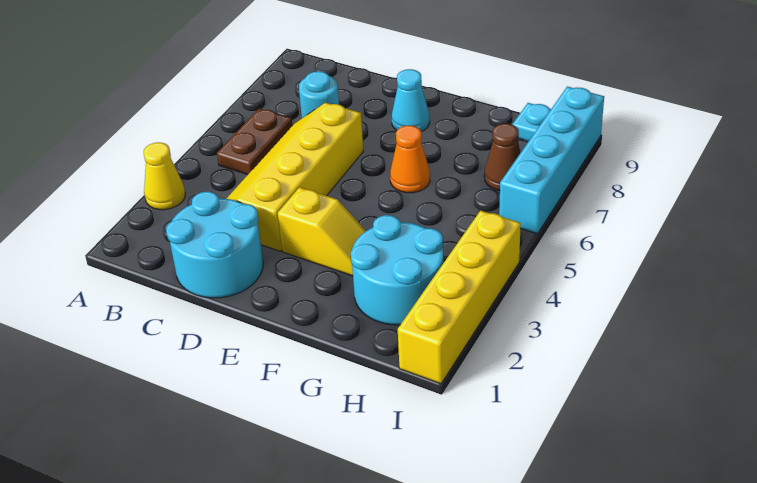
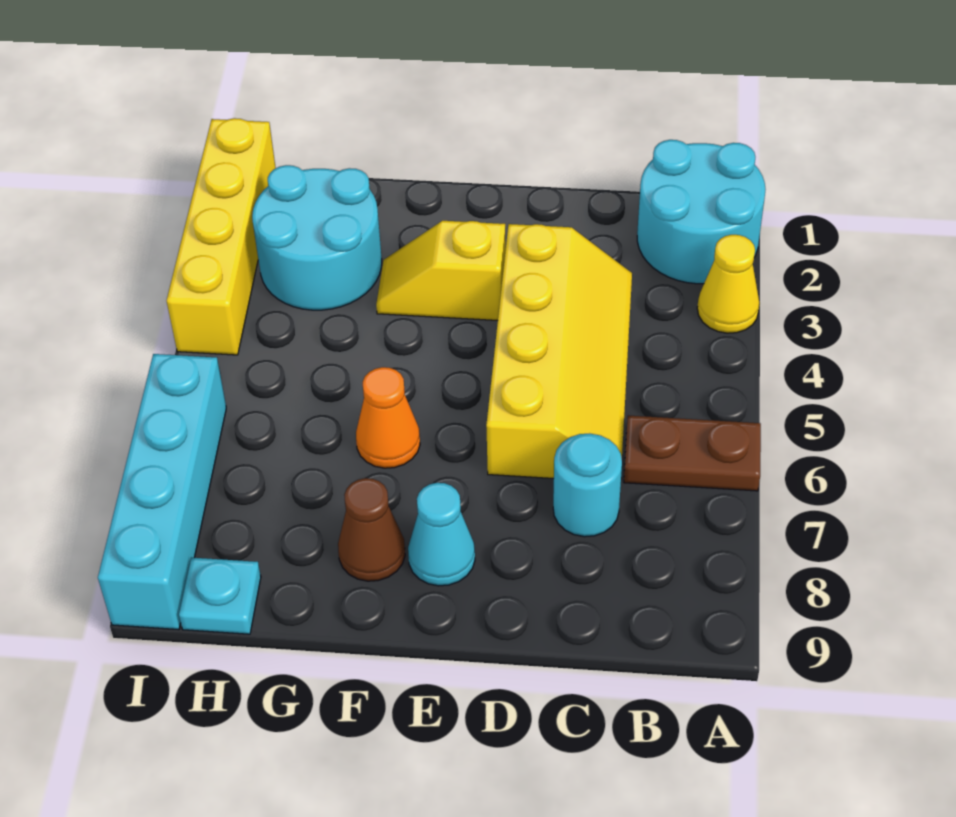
brown 1x2 plate [217,108,292,175] -> brown 1x2 plate turned to [624,415,761,491]
cyan 2x2 round brick [166,192,263,298] -> cyan 2x2 round brick moved to [637,140,766,284]
brown 1x1 cone [484,124,520,191] -> brown 1x1 cone moved to [338,478,405,581]

